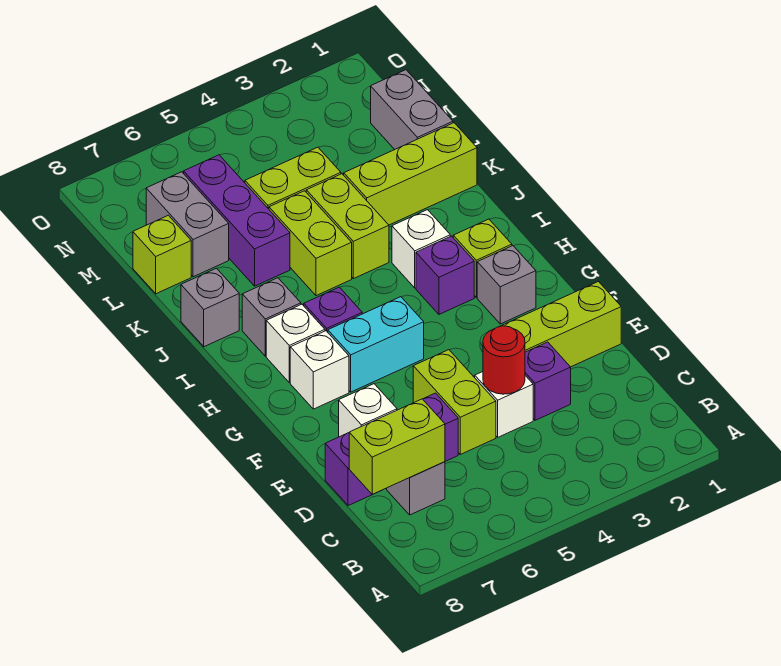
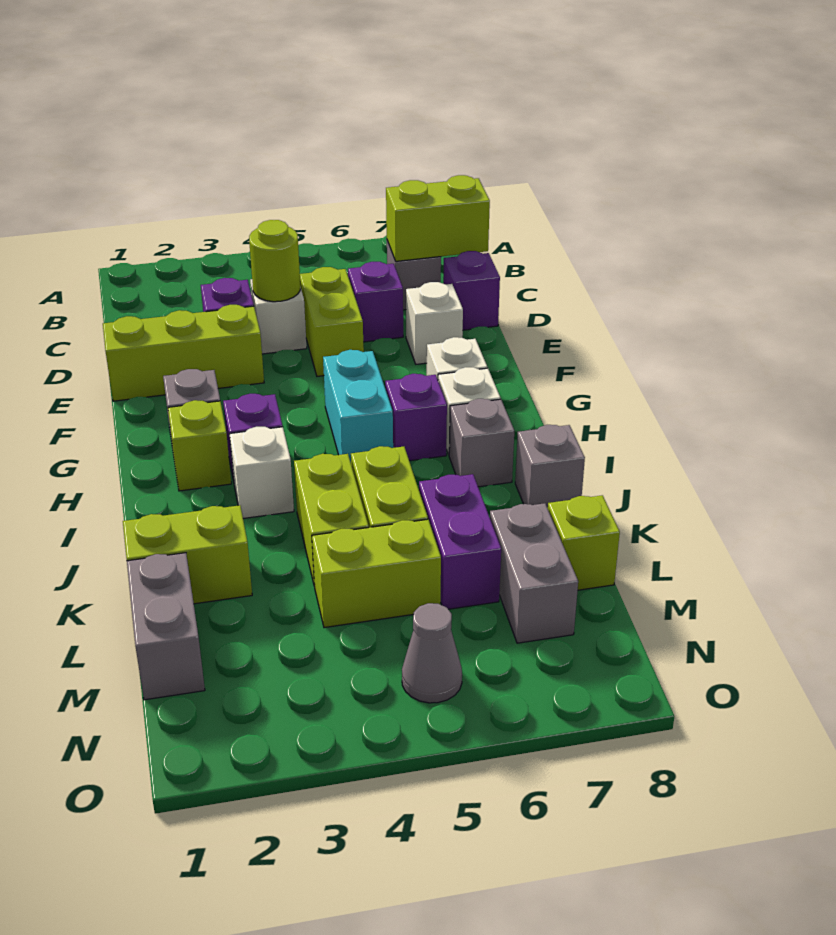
red 1x1 round brick [483,326,525,394] -> lime 1x1 round brick [249,220,300,302]
cyan 1x2 brick [328,297,424,392] -> cyan 1x2 brick turned to [323,350,393,462]
lime 1x3 brick [344,123,477,225] -> lime 1x2 brick [123,505,252,604]
purple 1x3 brick [184,155,290,286] -> purple 1x2 brick [419,474,501,609]
none -> grey 1x1 cone [402,603,462,703]

